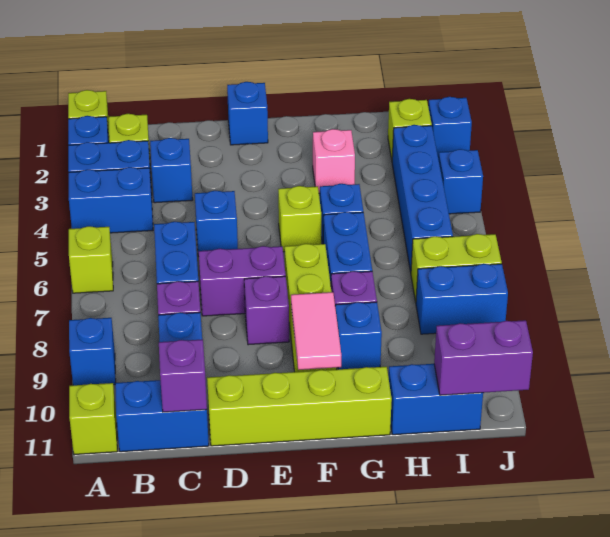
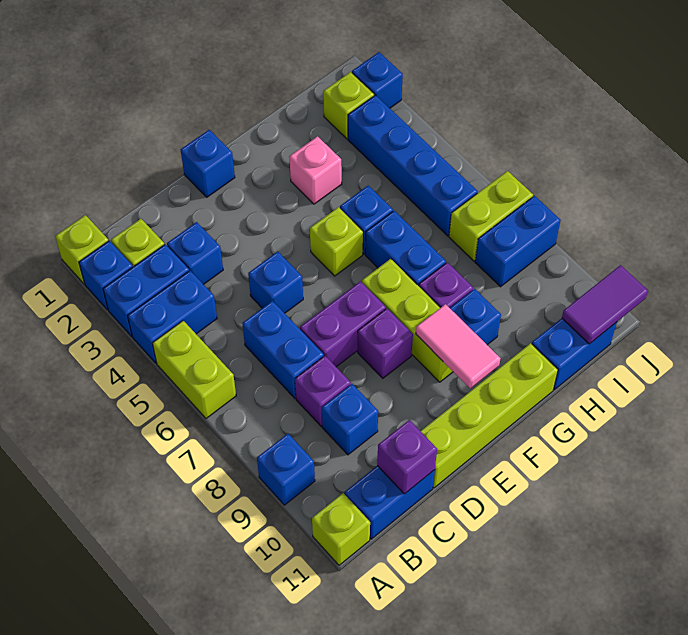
lime 1x1 brick [69,226,113,293] -> lime 1x2 brick [153,321,236,418]
purple 1x2 brick [434,320,533,395] -> purple 1x2 tile [562,265,648,344]
blue 1x1 brick [439,149,483,214] -> none

